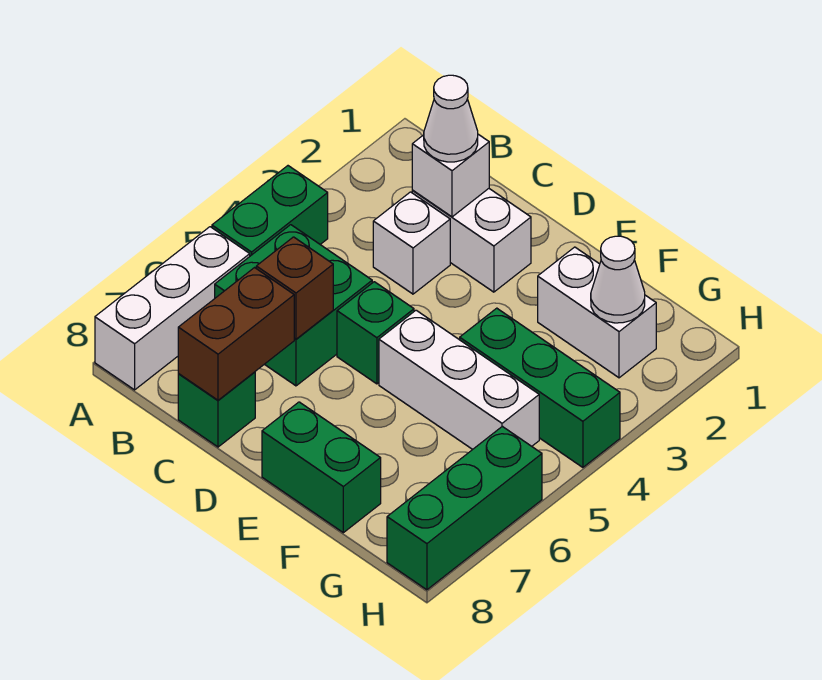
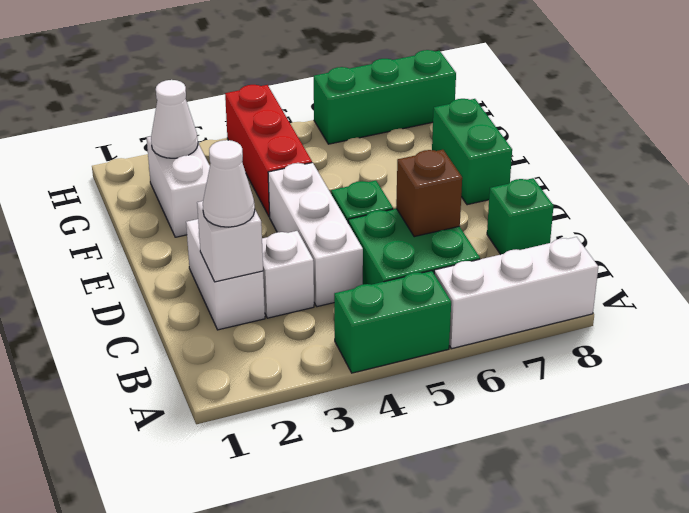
brown 1x2 brick [178,268,294,400] -> none
white 1x3 brick [379,310,539,449] -> white 1x3 brick moved to [268,163,363,307]
green 1x3 brick [460,308,620,467] -> red 1x3 brick [225,85,312,217]

